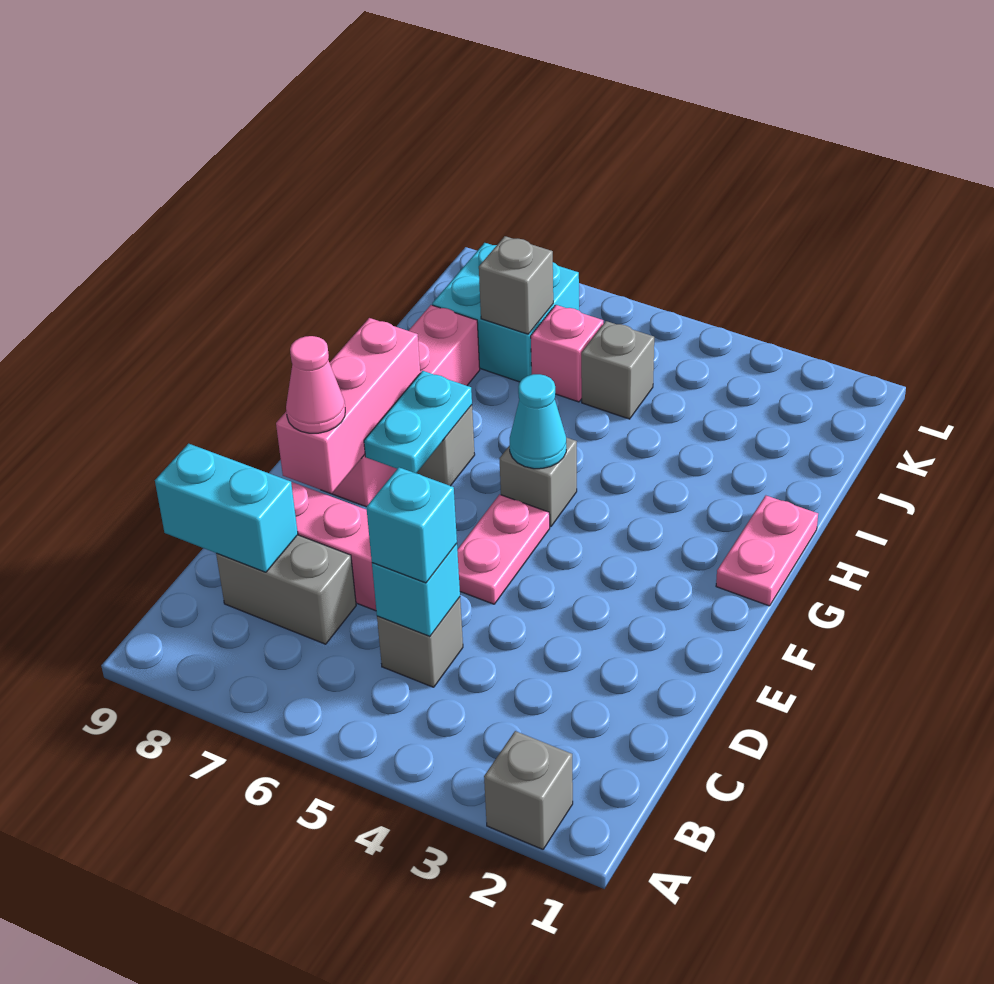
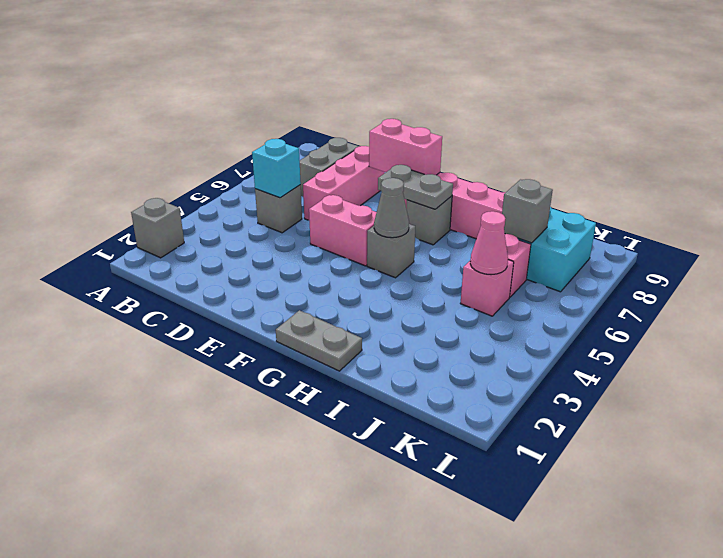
cyan 1x1 brick [366,467,457,583] -> none
cyan 1x2 brick [155,444,298,572] -> none
pink 1x2 plate [457,494,550,604] -> pink 1x2 brick [309,195,377,266]
pink 1x3 brick [276,318,420,494] -> pink 1x2 brick [369,119,442,175]
pink 1x1 cone [286,336,345,433] -> pink 1x1 cone moved to [470,211,508,275]
cyan 1x2 plate [364,371,472,473] -> grey 1x2 plate [378,165,453,209]
pink 1x2 plate [716,496,818,606] -> grey 1x2 plate [276,310,362,371]
cyan 1x1 cone [510,374,566,469] -> grey 1x1 cone [374,178,409,238]
grey 1x1 brick [581,321,654,419] -> pink 1x1 brick [460,260,514,316]

